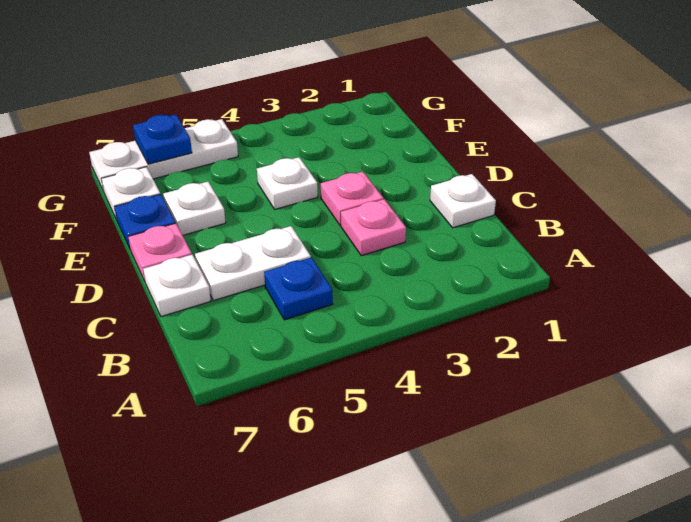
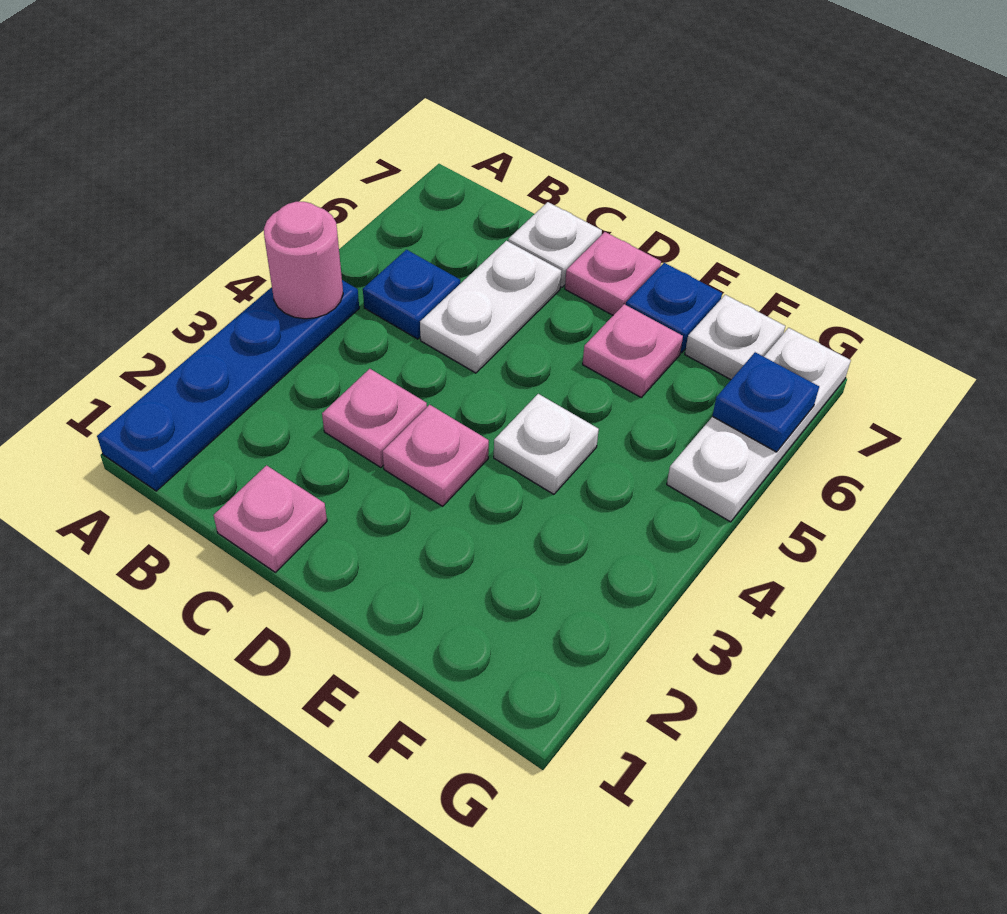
none -> blue 1x4 plate [97,280,359,491]
none -> pink 1x1 round brick [264,202,343,319]
white 1x1 plate [430,174,496,228] -> pink 1x1 plate [213,465,327,572]
white 1x1 plate [163,182,226,235] -> pink 1x1 plate [583,304,683,397]

